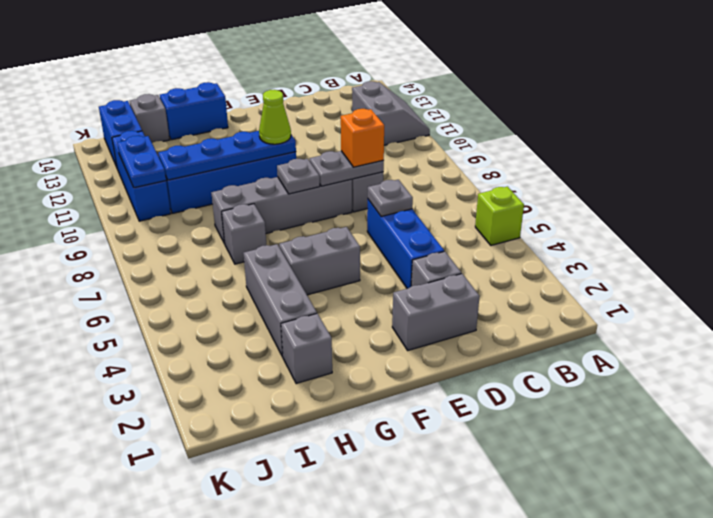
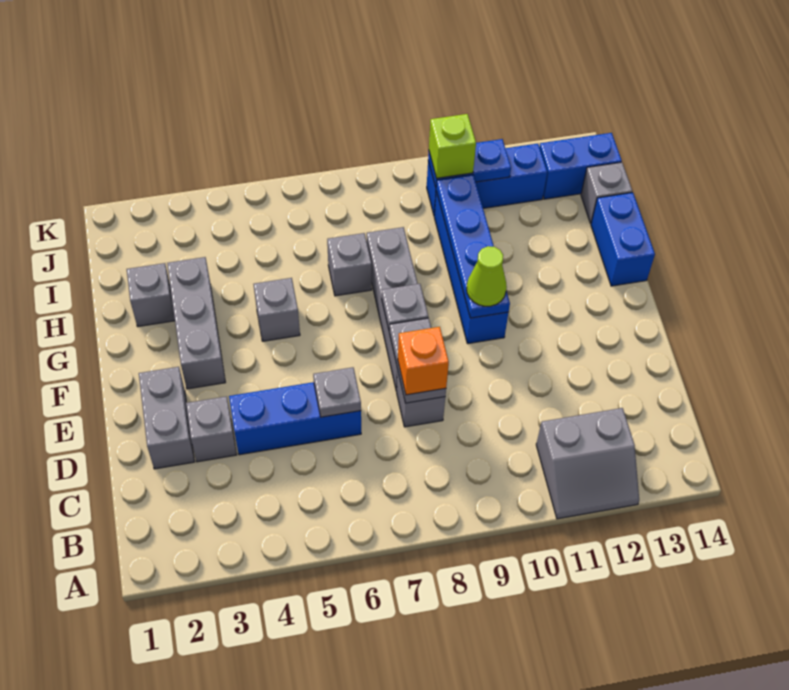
lime 1x1 brick [475,187,524,245] -> lime 1x1 brick moved to [429,114,476,178]
grey 1x2 brick [279,227,360,295] -> grey 1x1 brick [253,278,300,341]
grey 1x3 brick [243,244,317,357] -> grey 1x3 brick turned to [167,257,225,389]

